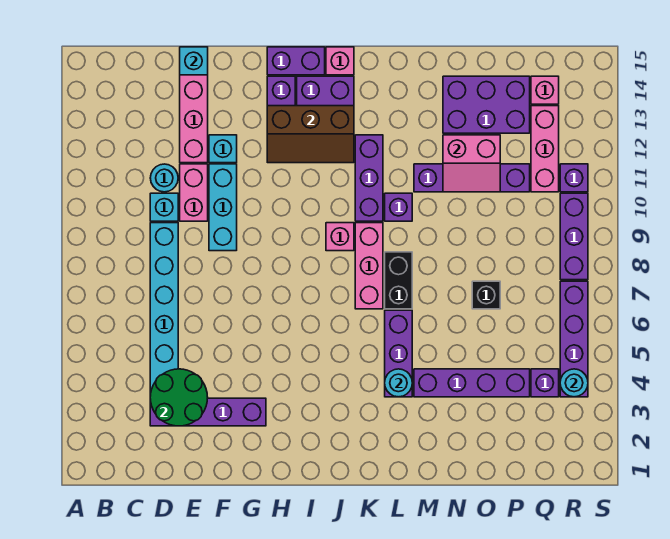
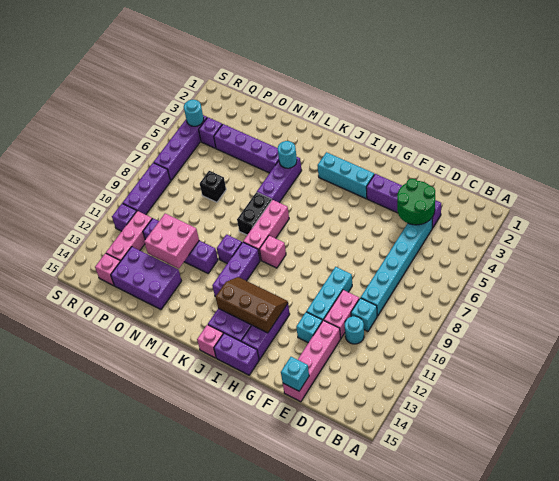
none -> cyan 1x3 brick [317,152,374,199]
pink 2x2 slope [443,135,500,192] -> pink 2x2 brick [144,214,199,269]

